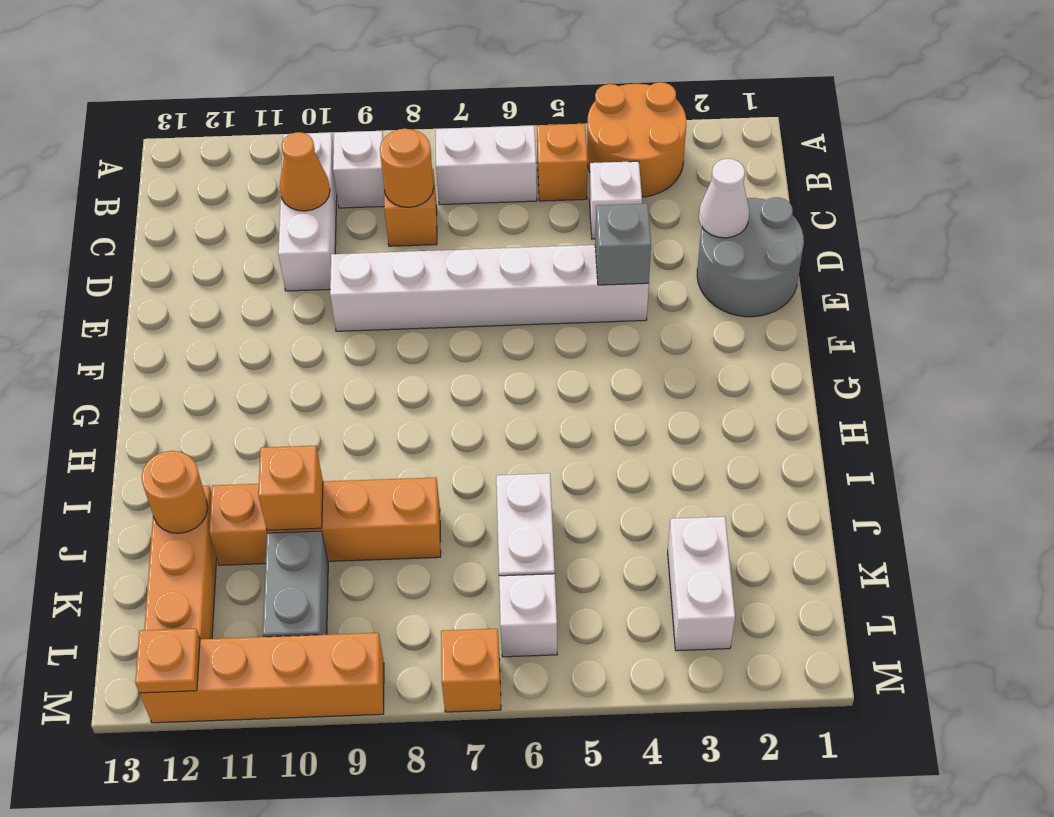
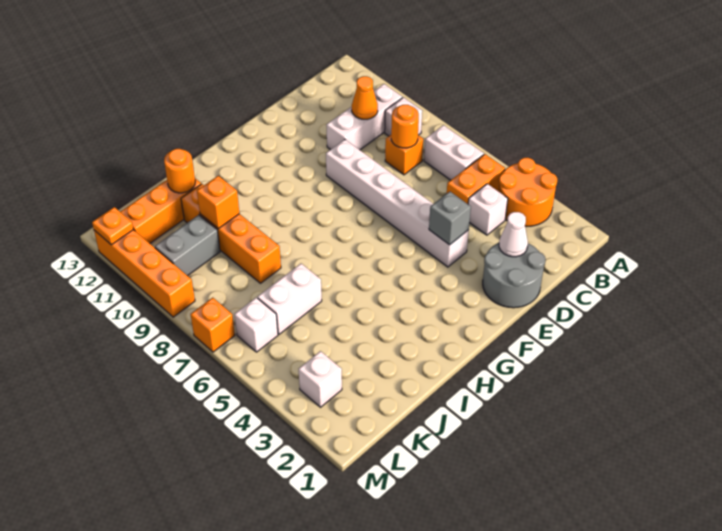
orange 1x1 brick [537,124,587,201] -> orange 1x2 brick [447,154,505,204]
white 1x2 brick [668,517,735,651] -> white 1x1 brick [299,351,342,407]

